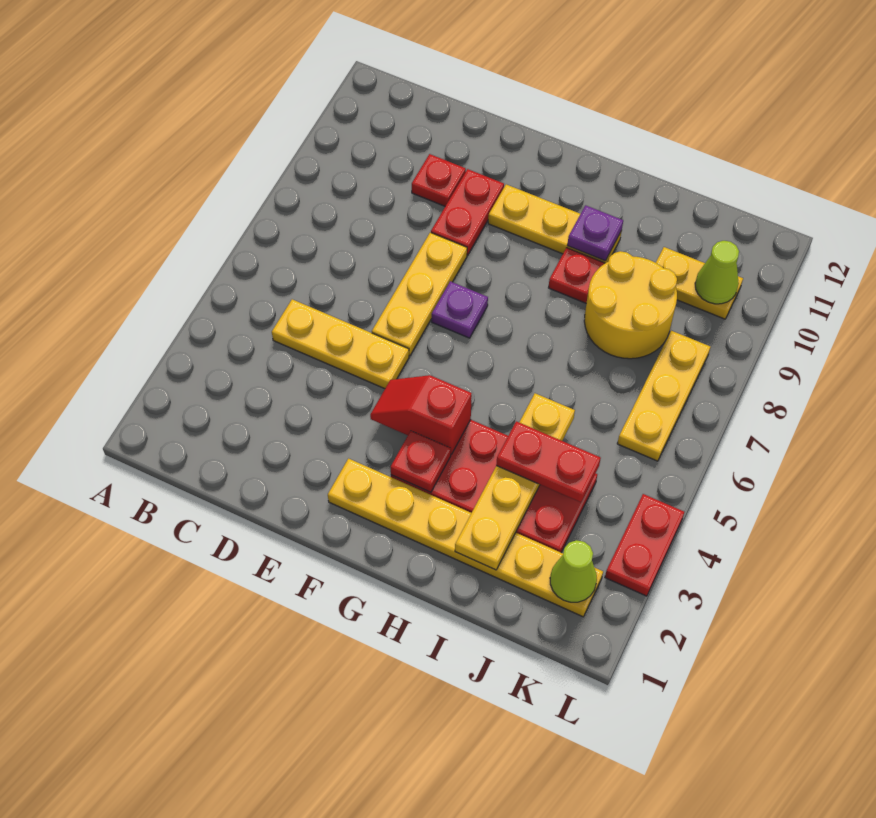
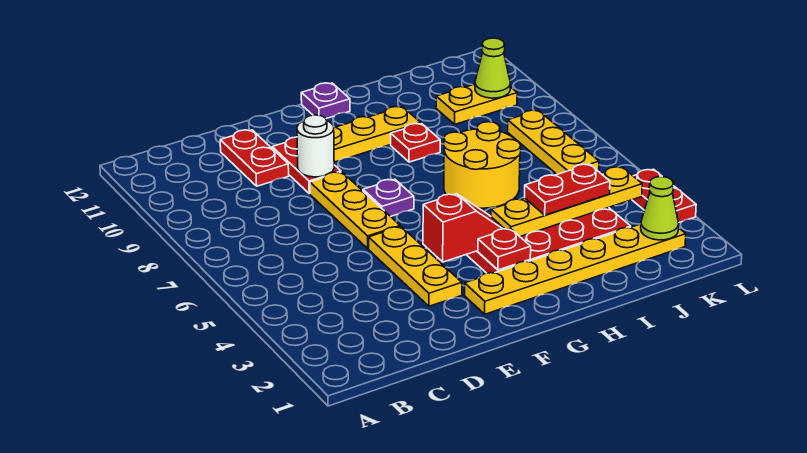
yellow 1x3 plate [272,299,409,389] -> yellow 1x3 plate turned to [369,226,462,306]
red 1x1 plate [412,154,466,206] -> red 1x2 plate [220,130,289,186]
none -> white 1x1 round brick [297,115,334,177]
red 1x2 slope [370,375,472,454] -> red 1x2 slope turned to [423,194,504,262]
purple 1x1 plate [567,205,623,261] -> purple 1x1 plate moved to [301,83,350,119]
yellow 1x4 plate [455,393,575,570] -> yellow 1x4 plate turned to [491,167,642,237]
yellow 2x2 round brick [584,251,677,359] -> yellow 2x2 round brick moved to [444,122,521,208]

